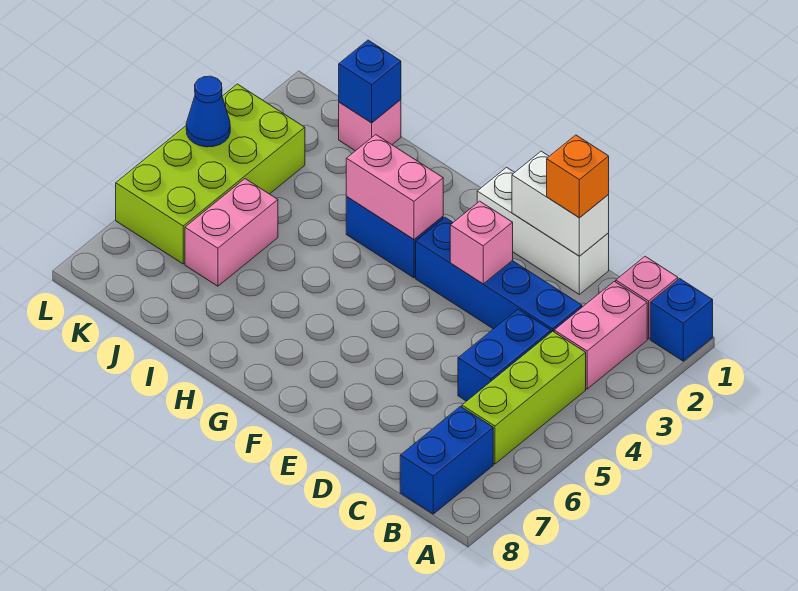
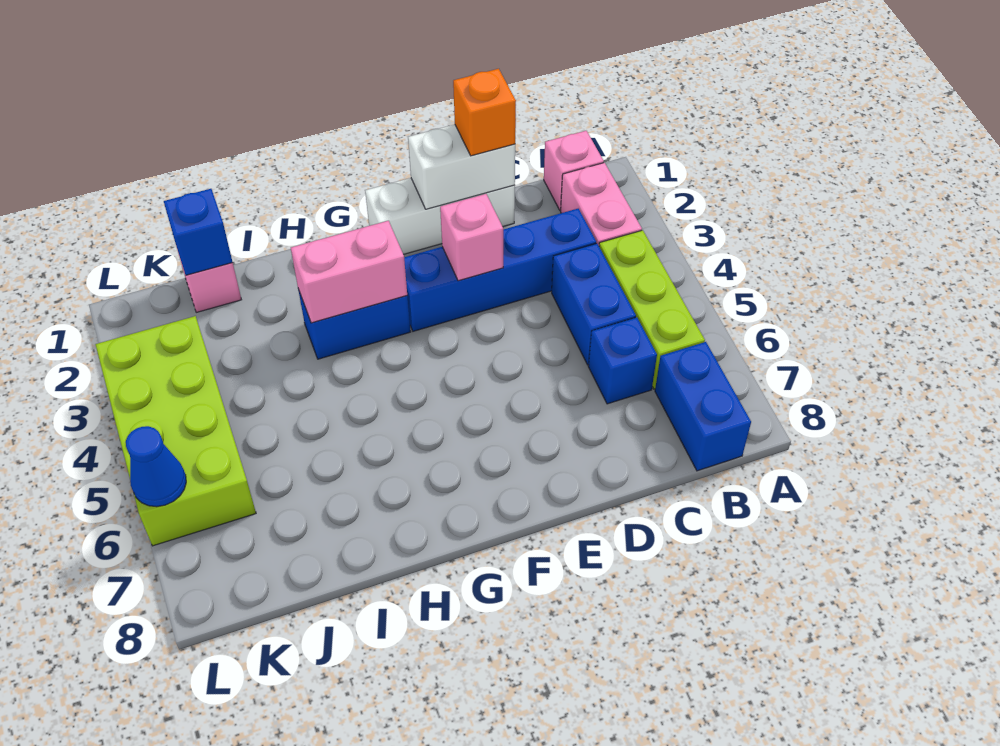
blue 1x1 brick [650,279,713,361] -> blue 1x1 brick moved to [588,317,657,404]
pink 1x2 brick [185,179,278,286] -> none
blue 1x1 cone [186,76,230,147] -> blue 1x1 cone moved to [126,426,186,507]

